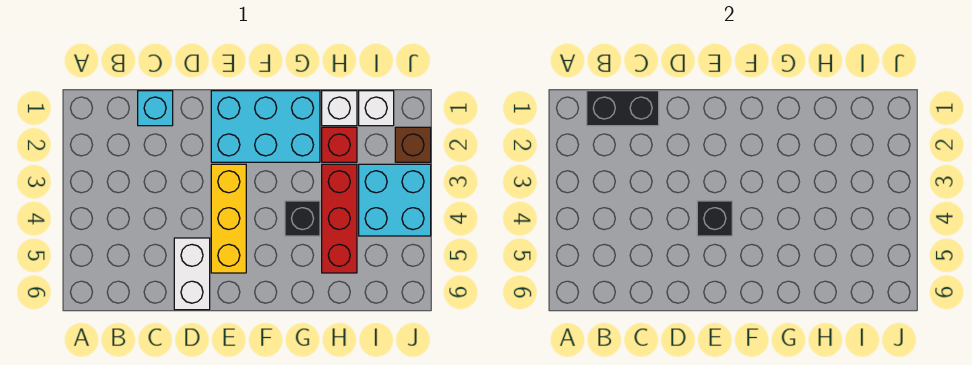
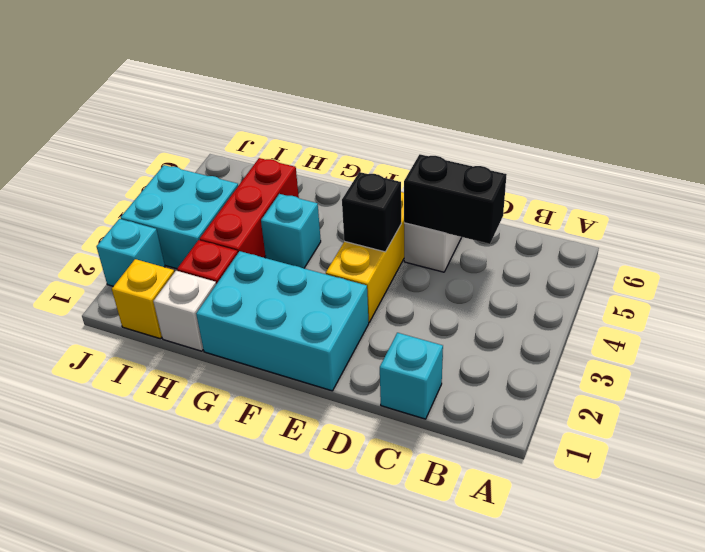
black 1x2 brick [587,91,659,126] -> black 1x2 brick moved to [404,154,507,244]
black 1x1 brick [285,201,320,236] -> cyan 1x1 brick [261,194,321,268]
white 1x1 brick [359,91,394,126] -> yellow 1x1 brick [112,259,174,339]
brown 1x1 brick [395,127,431,162] -> cyan 1x1 brick [97,219,165,286]

